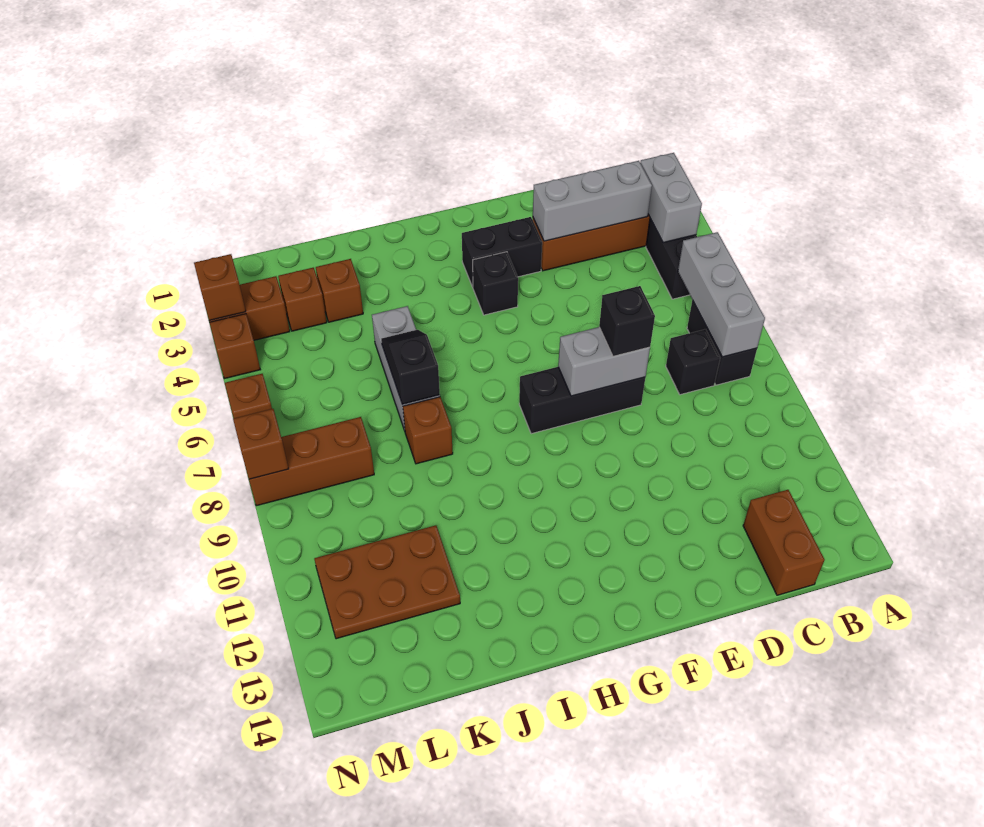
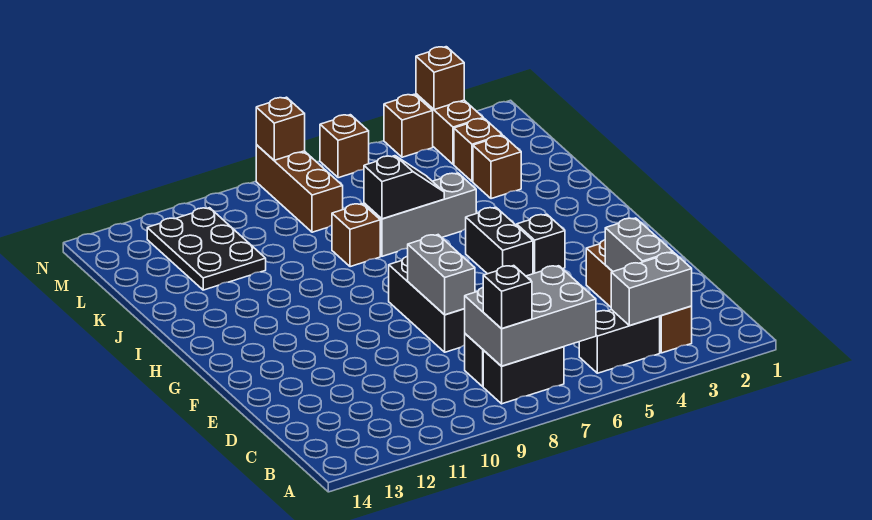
grey 1x3 brick [678,232,765,357] -> grey 2x3 brick [465,266,596,366]
grey 1x3 brick [533,161,652,241] -> grey 1x2 brick [605,218,673,272]
brown 1x2 brick [743,490,825,595] -> none
black 1x1 brick [599,286,655,356] -> black 1x1 brick moved to [483,266,532,329]
black 1x2 brick [462,217,542,287] -> black 1x2 brick moved to [466,207,533,276]
brown 2x3 plate [314,525,460,639] -> black 2x3 plate [147,208,266,290]

